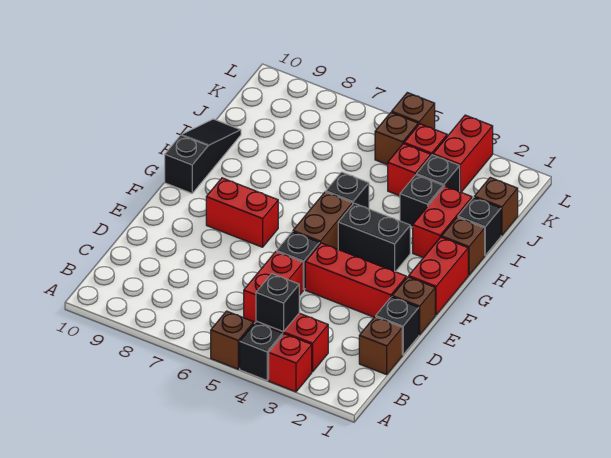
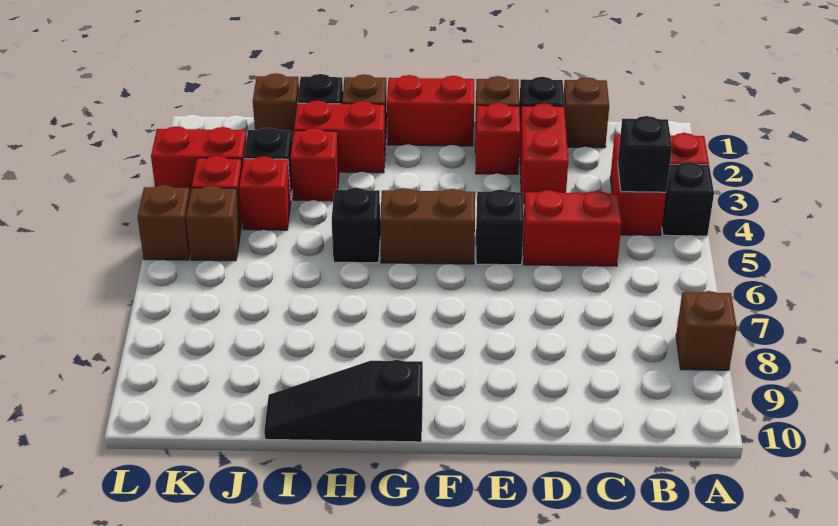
brown 1x1 brick [211,311,254,369] -> brown 1x1 brick moved to [676,291,737,370]
red 1x3 brick [305,243,406,317] -> red 1x1 brick [475,103,520,174]
red 1x2 brick [206,178,278,247] -> red 1x2 brick moved to [520,103,568,203]
black 1x2 brick [338,203,410,272] -> none
black 1x1 brick [400,175,443,227] -> red 1x1 brick [290,128,339,201]

